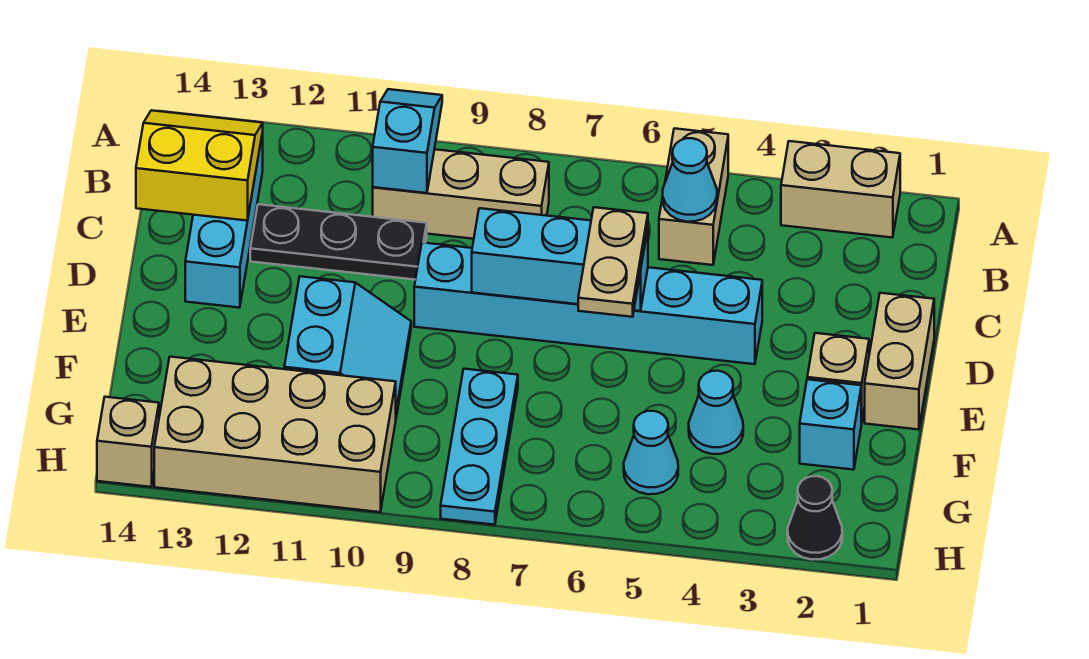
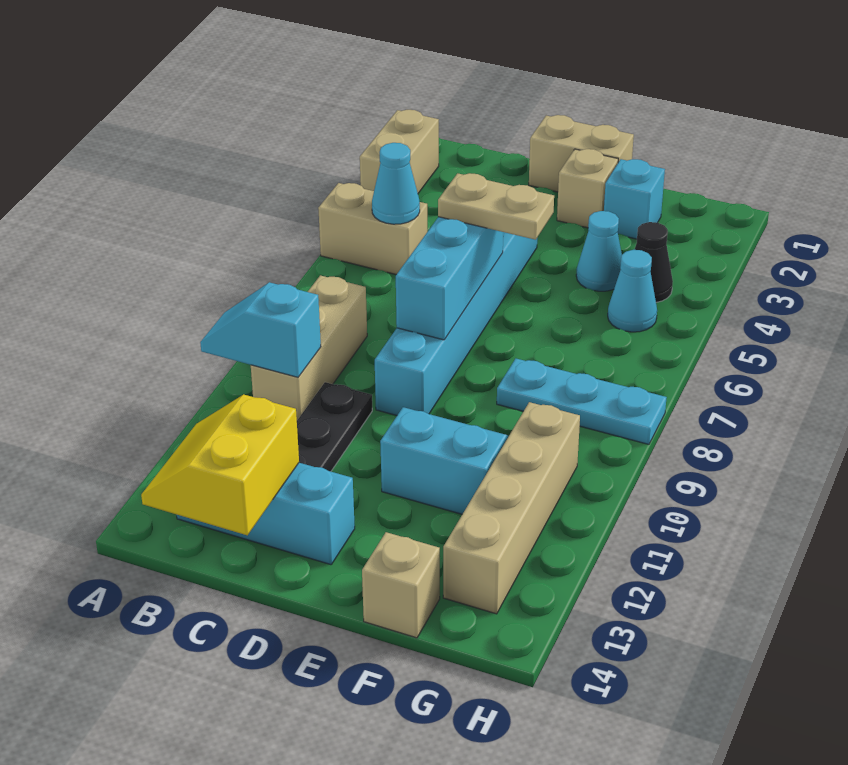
tan 2x4 brick [154,357,396,512] -> tan 1x4 brick [443,402,580,614]
black 1x1 cone [788,476,842,560] -> black 1x1 cone moved to [634,222,673,302]
tan 1x1 brick [97,397,159,487] -> tan 1x1 brick moved to [362,532,440,638]

